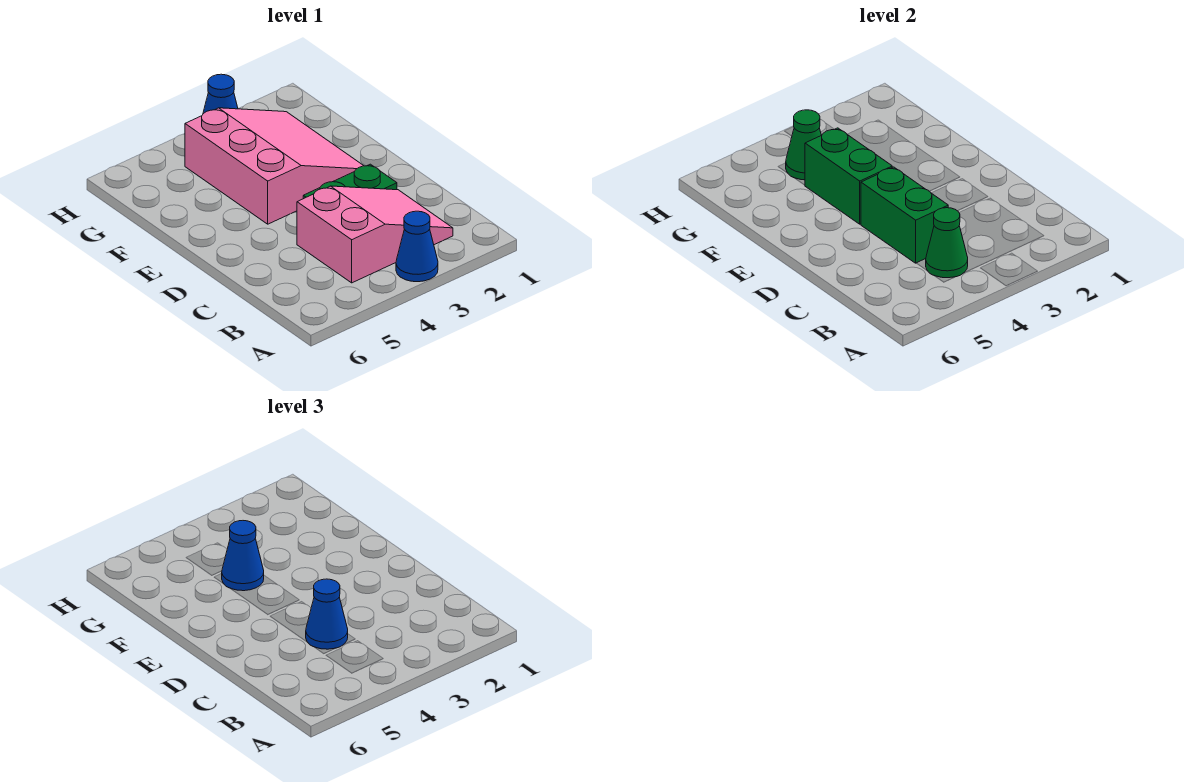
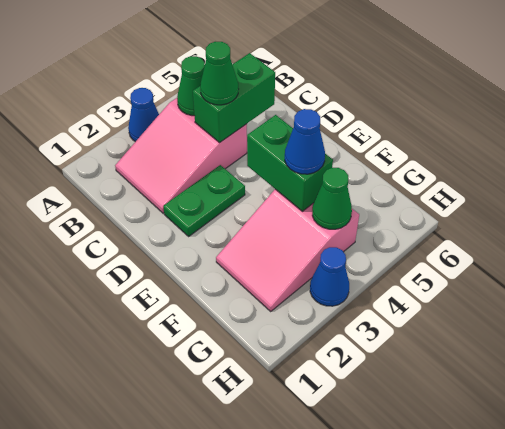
green 1x2 brick [861,167,948,263] -> green 1x2 brick turned to [193,53,275,142]
blue 1x1 cone [306,579,348,649] -> green 1x1 cone [200,42,238,105]
pink 3x3 slope [185,108,364,224] -> pink 2x3 slope [216,189,359,311]

